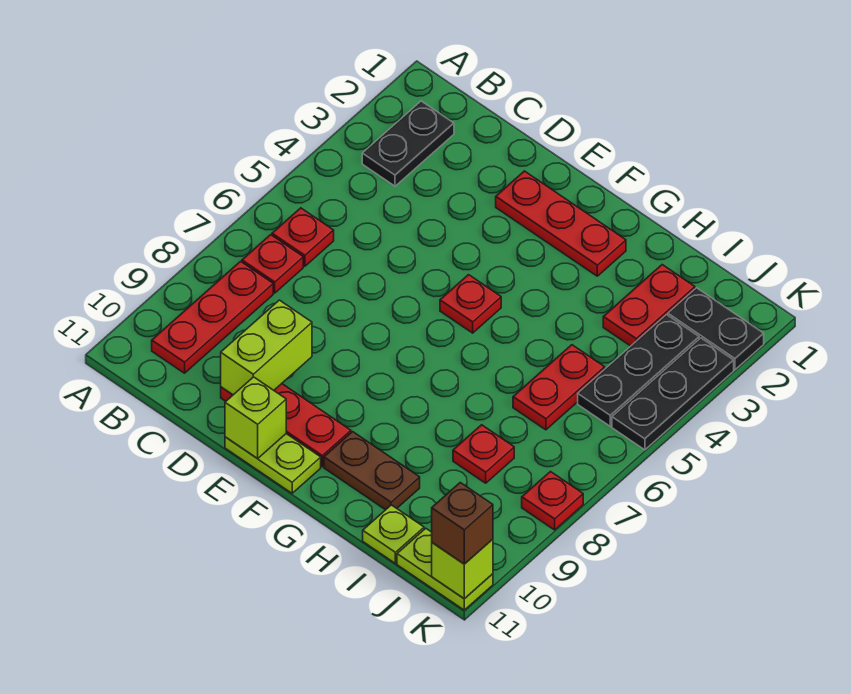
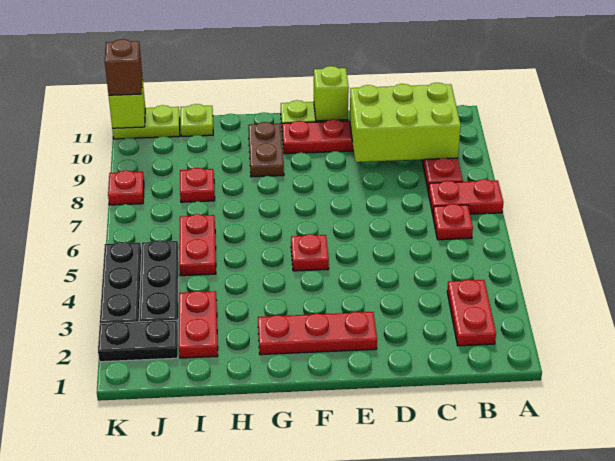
black 1x2 plate [362,101,454,186] -> red 1x2 plate [447,279,496,346]
red 1x1 plate [242,235,303,293] -> red 1x2 plate [429,179,504,214]
lime 1x2 brick [221,300,312,395] -> lime 2x3 brick [350,83,461,162]
brown 1x2 plate [324,432,420,510] -> brown 1x2 plate turned to [248,122,284,177]

